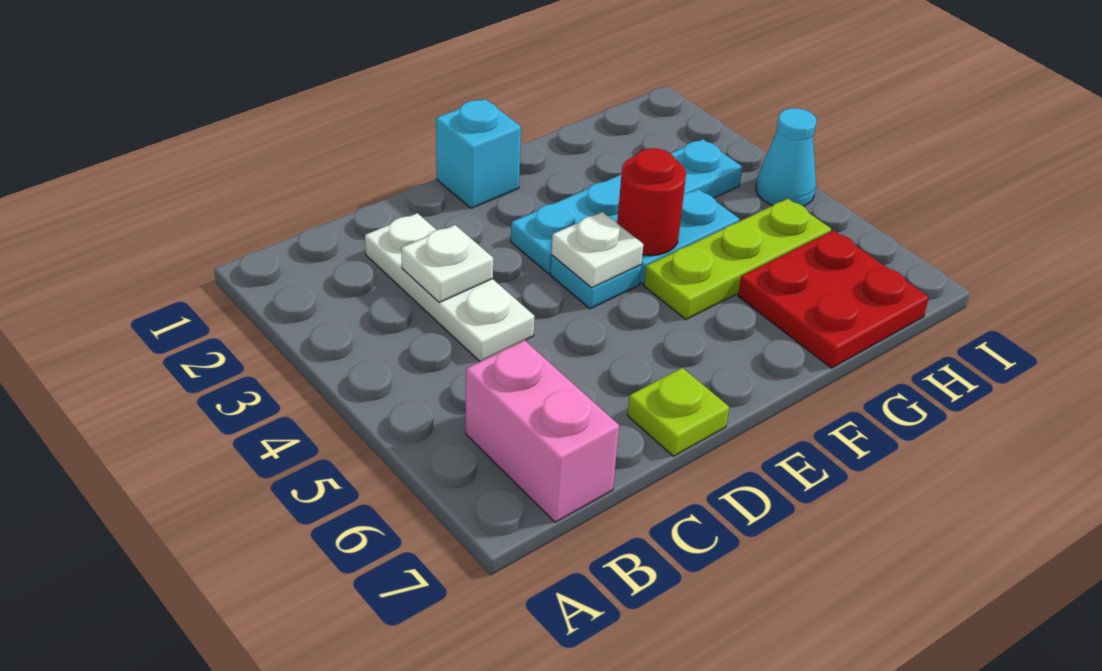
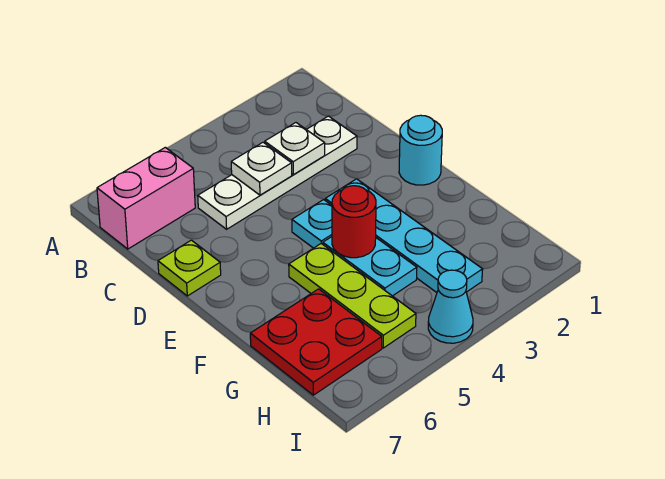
white 1x3 plate [365,213,534,362] -> white 1x4 plate [198,116,357,229]
cyan 1x1 brick [436,99,521,208] -> cyan 1x1 round brick [399,115,442,185]
white 1x1 plate [552,212,643,288] -> white 1x1 plate moved to [231,142,292,195]

